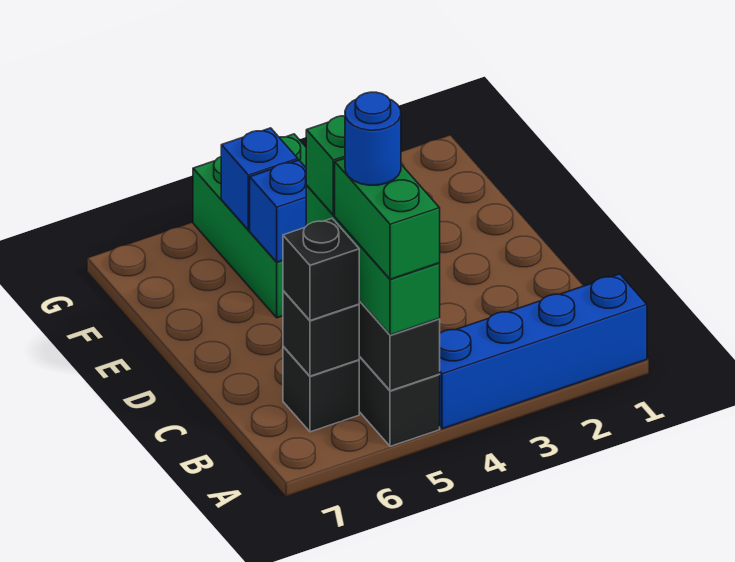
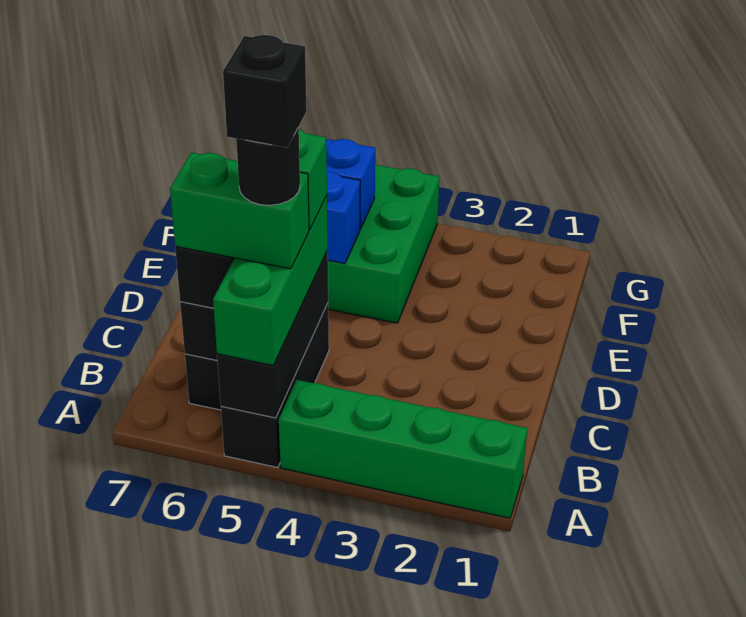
blue 1x4 brick [439,274,647,429] -> green 1x4 brick [279,380,527,518]
green 1x2 brick [335,158,440,279] -> green 1x2 brick turned to [170,153,309,269]
blue 1x1 round brick [345,92,401,185] -> black 1x1 round brick [236,127,300,205]
none -> black 1x1 brick [223,35,307,148]

